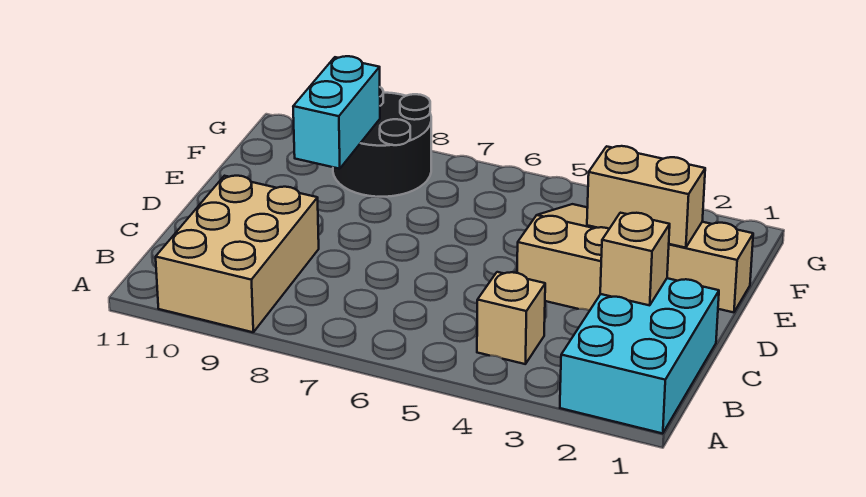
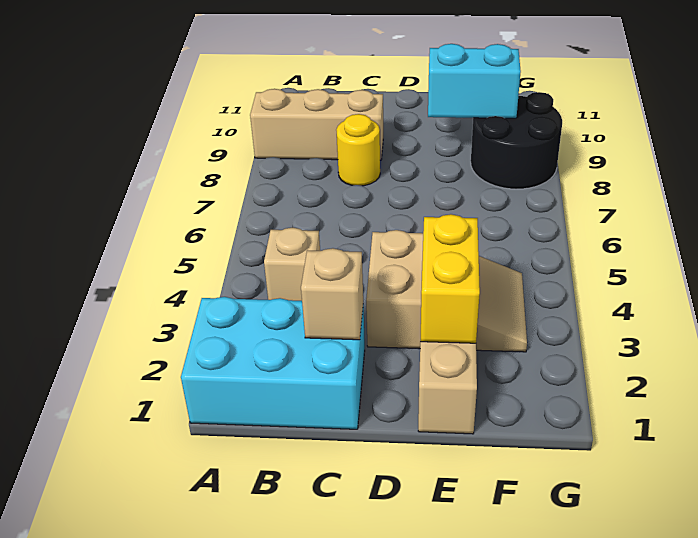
tan 2x3 brick [156,176,319,332] -> tan 1x3 brick [250,89,383,160]
none -> yellow 1x1 round brick [336,114,380,186]
tan 1x2 brick [587,146,705,248] -> yellow 1x2 brick [420,214,480,343]

